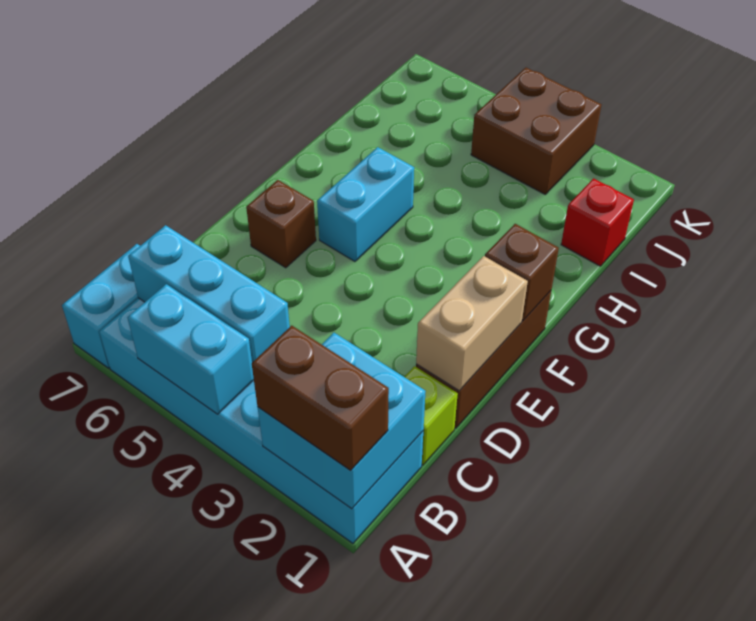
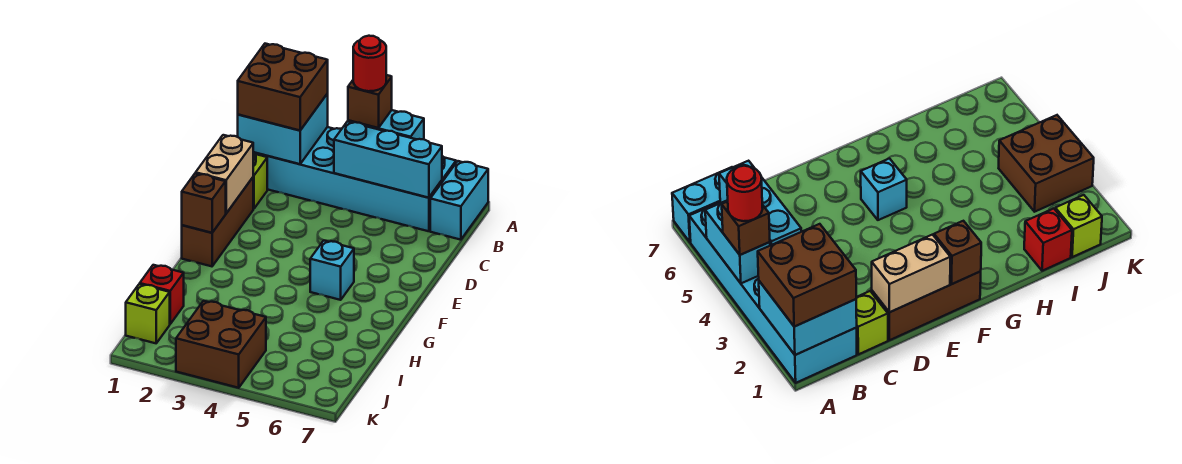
brown 1x2 brick [252,326,389,471] -> brown 2x2 brick [238,44,328,131]
none -> red 1x1 round brick [353,36,386,91]
brown 1x1 brick [246,180,316,268] -> brown 1x1 brick moved to [348,75,392,128]
cyan 1x2 brick [317,147,414,262] -> cyan 1x1 brick [310,241,354,300]
none -> lime 1x1 brick [126,284,170,343]

